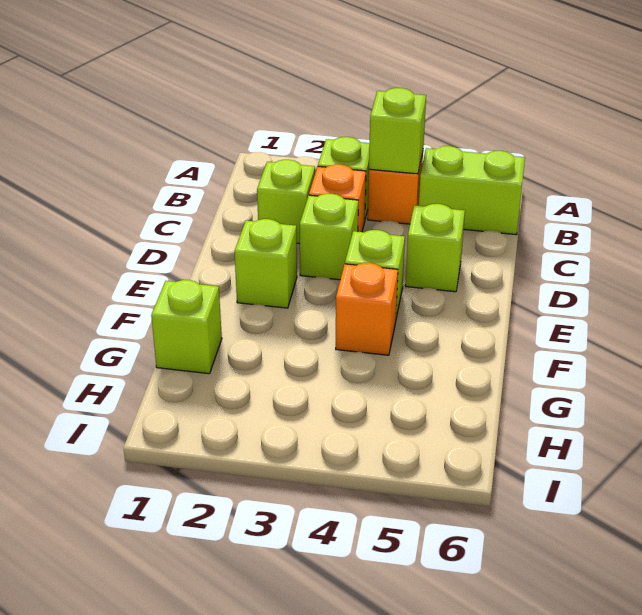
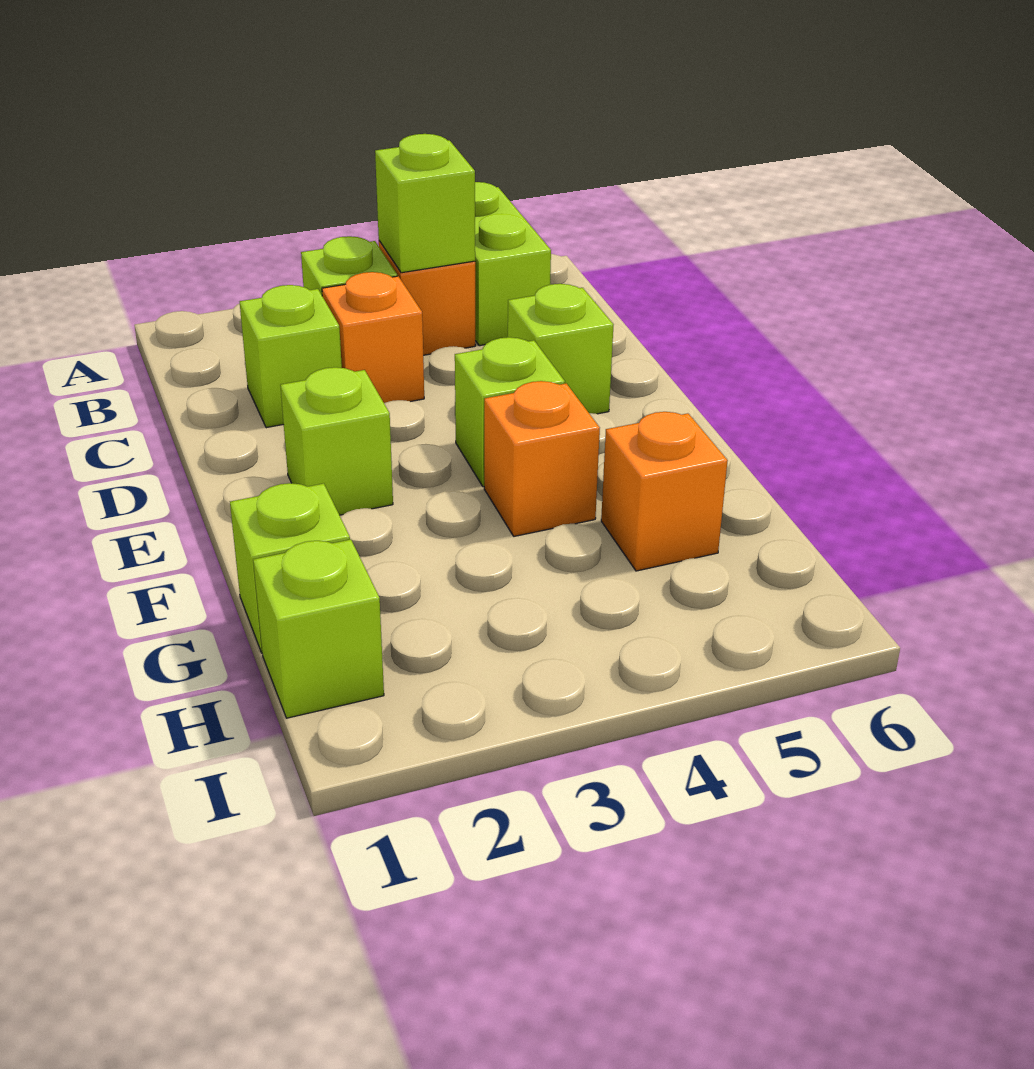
lime 1x2 brick [419,146,525,235] -> lime 1x2 brick turned to [475,182,551,346]
lime 1x1 brick [300,194,358,280] -> lime 1x1 brick moved to [253,539,384,718]
none -> orange 1x1 brick [601,412,728,571]

